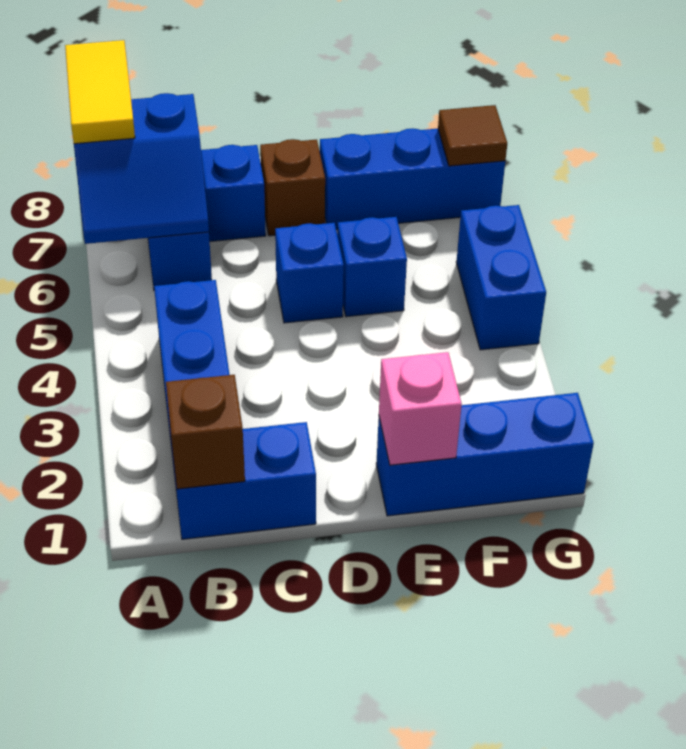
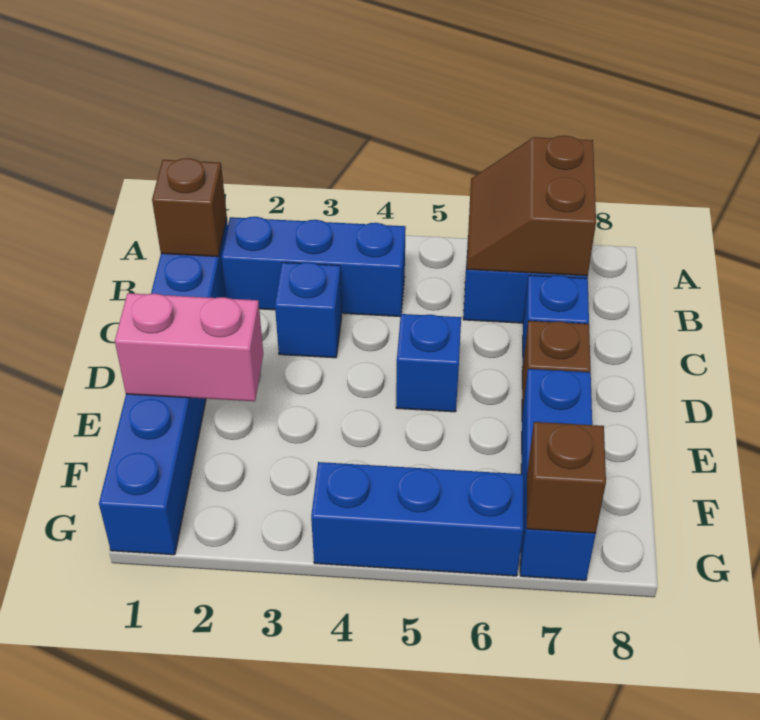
blue 2x2 slope [74,93,209,244] -> brown 2x2 slope [467,136,596,276]
yellow 1x2 tile [65,40,135,144] -> none
pink 1x1 brick [379,352,462,465] -> pink 1x2 brick [115,293,263,401]
blue 1x1 brick [337,217,407,317] -> blue 1x1 brick moved to [275,262,342,358]
blue 1x2 brick [456,205,546,350] -> blue 1x3 brick [311,462,524,576]
brown 1x1 tile [438,105,507,166] -> brown 1x1 brick [527,422,606,534]

